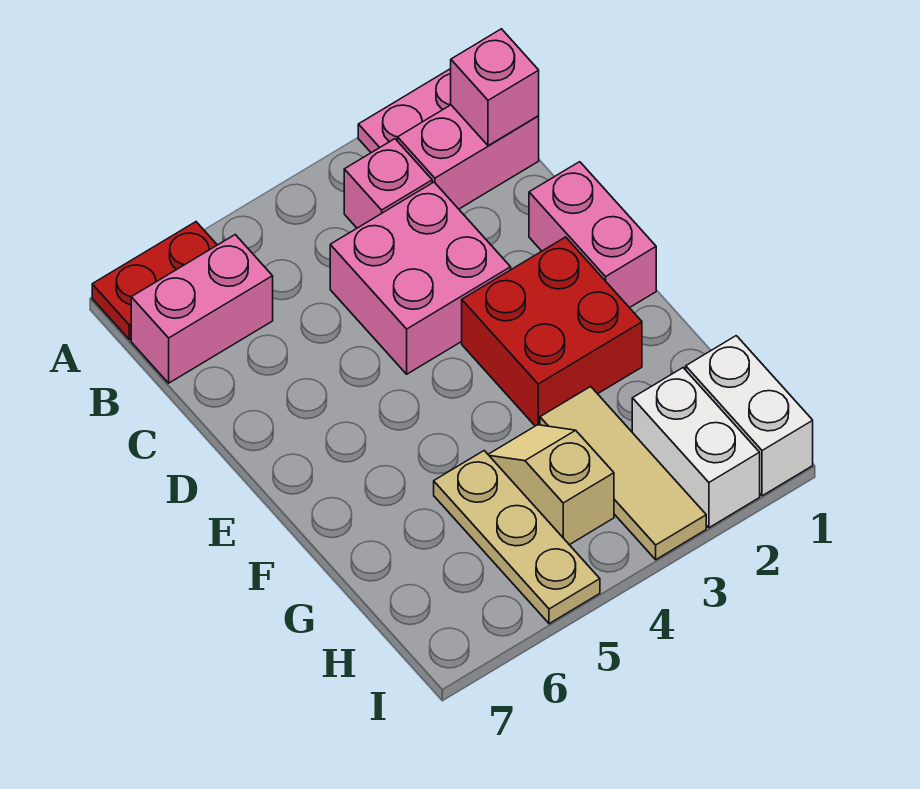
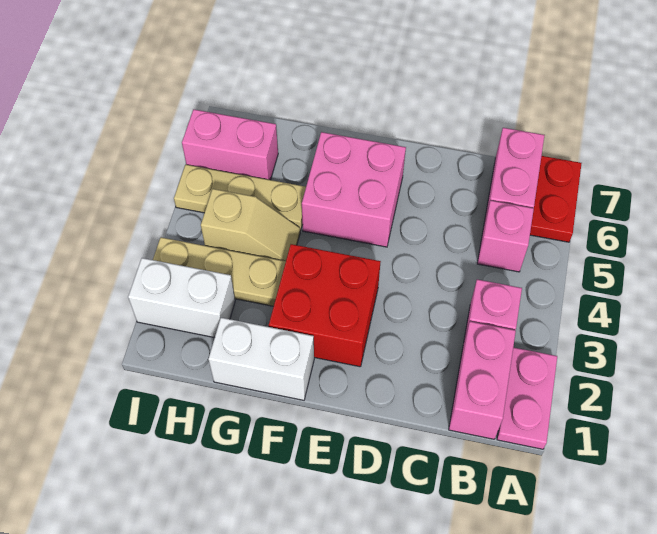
pink 1x1 brick [451,29,539,146] -> pink 1x1 brick moved to [477,200,534,272]
pink 2x2 brick [330,182,511,374] -> pink 2x2 brick moved to [302,132,406,247]
pink 1x2 brick [529,162,656,308] -> pink 1x2 brick moved to [182,109,278,180]
tan 1x3 tile [540,387,706,560] -> tan 1x3 plate [153,237,286,306]
white 1x2 brick [686,336,813,496] -> white 1x2 brick moved to [208,318,314,400]

